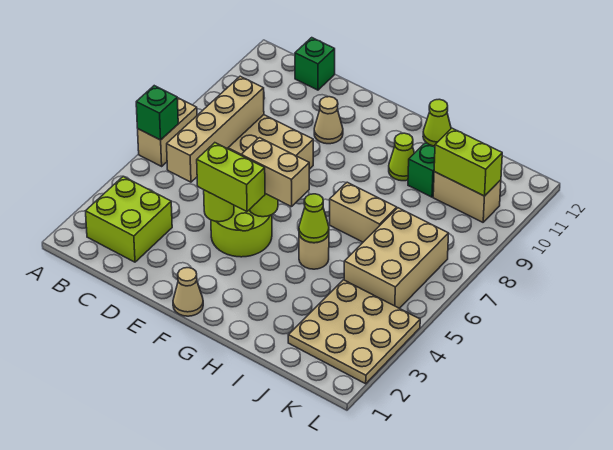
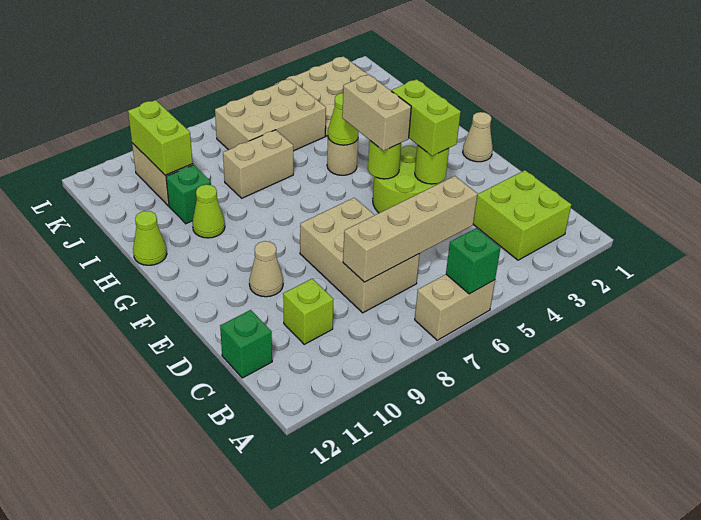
none -> lime 1x1 brick [283,279,333,344]
tan 1x2 brick [330,182,397,242] -> tan 1x2 brick turned to [223,130,293,198]

